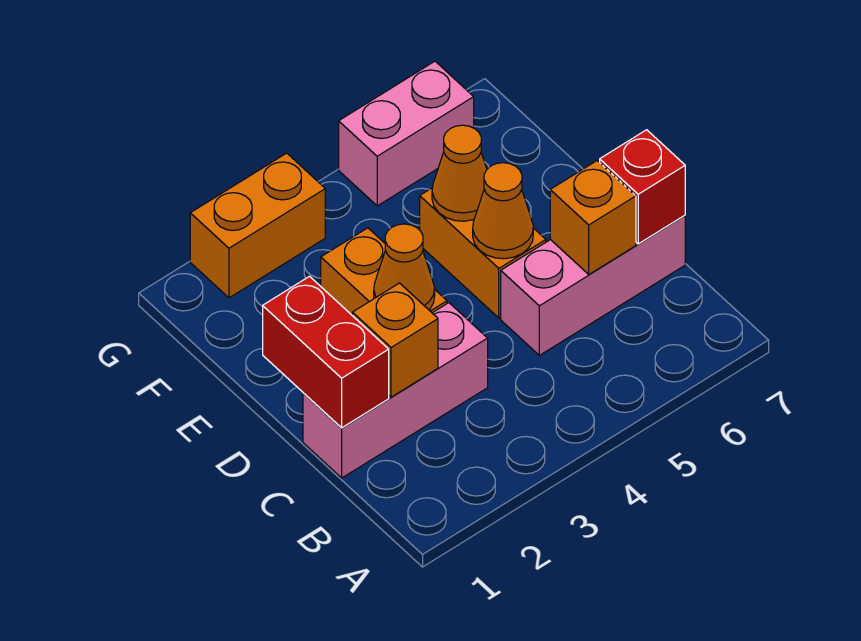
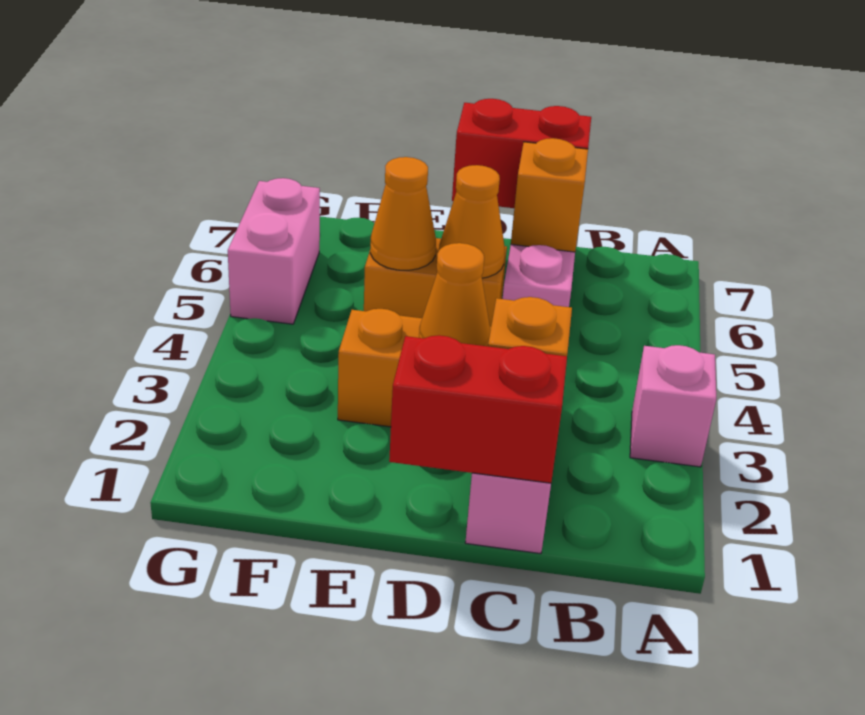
none -> pink 1x1 brick [630,345,716,467]
red 1x1 brick [600,130,685,244] -> red 1x2 brick [452,99,591,208]
orange 1x2 brick [190,153,325,298] -> none

